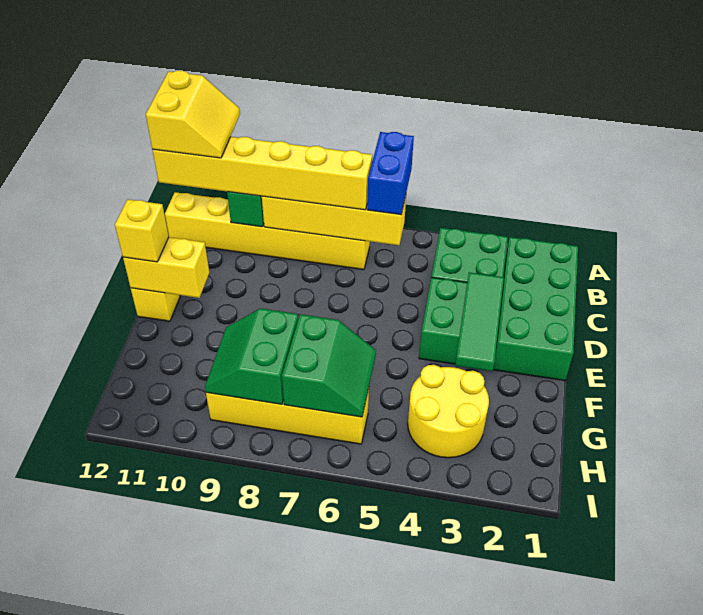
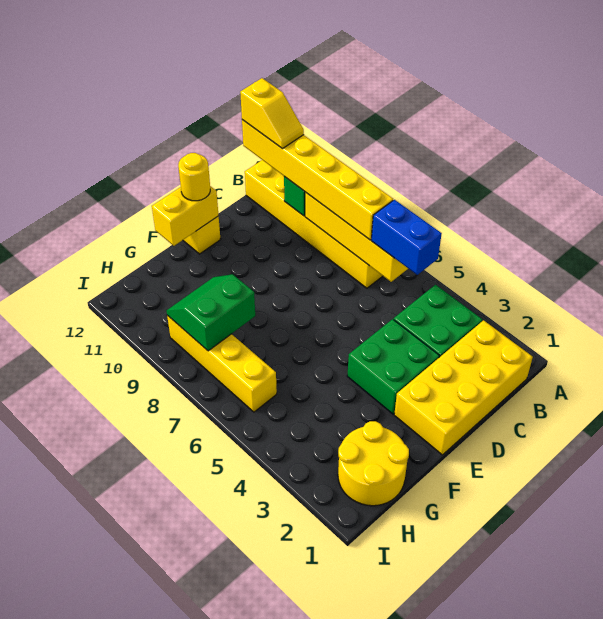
blue 1x2 brick [367,132,414,215] -> blue 1x2 brick turned to [371,200,442,275]
yellow 2x2 slope [146,71,240,158] -> yellow 1x2 slope [240,78,304,149]
green 2x4 brick [493,237,578,381] -> yellow 2x4 brick [394,320,533,455]
green 1x3 tile [455,273,504,371] -> none
yellow 1x2 brick [123,237,209,298] -> yellow 1x2 brick turned to [152,186,219,246]
yellow 1x1 brick [115,199,169,262] -> yellow 1x1 round brick [178,153,210,201]
yellow 2x2 round brick [408,365,489,458] -> yellow 2x2 round brick moved to [338,421,409,506]
green 2x2 slope [282,314,376,417] -> none

